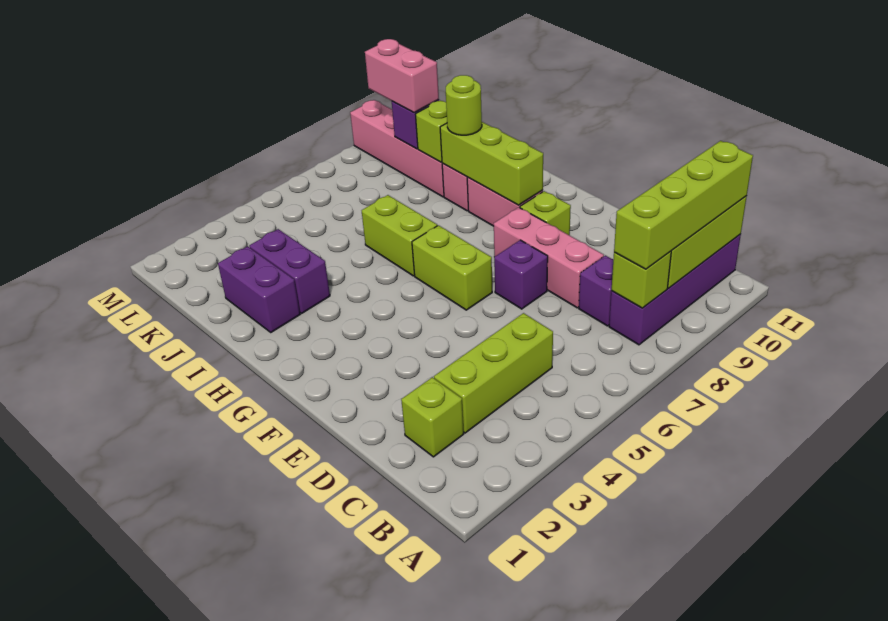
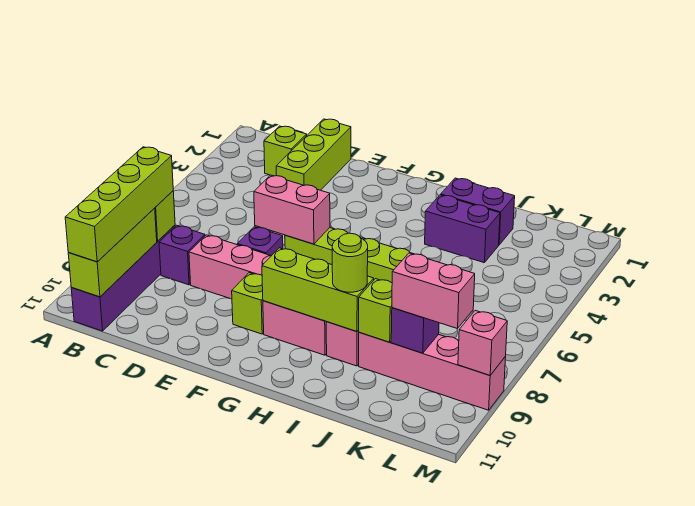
lime 1x3 brick [434,313,553,433] -> lime 1x3 brick moved to [276,119,351,190]
none -> pink 1x2 brick [254,175,330,244]
none -> pink 1x1 brick [458,310,507,375]

